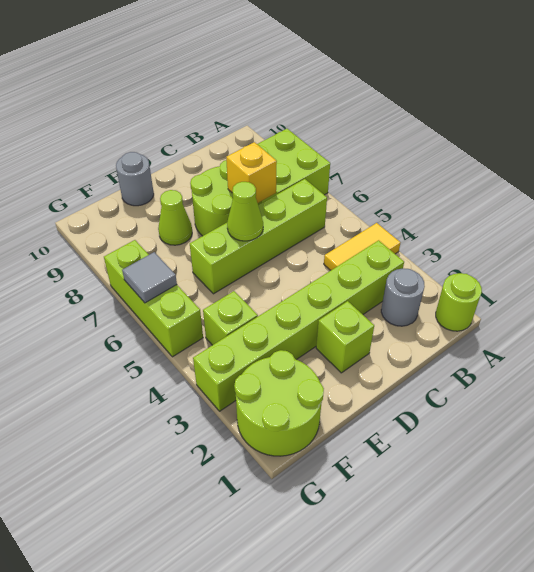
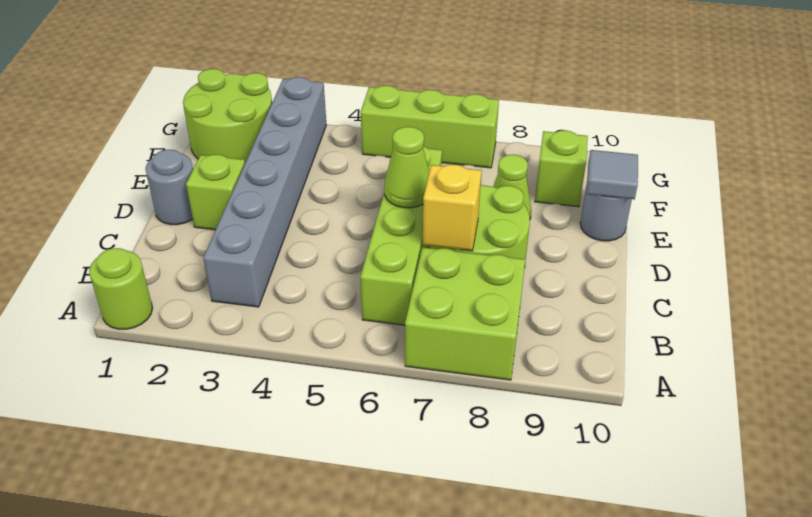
yellow 1x2 tile [324,223,400,270] -> none
grey 1x1 round brick [381,268,425,326] -> grey 1x1 round brick moved to [145,150,193,225]
lime 1x6 brick [193,240,404,411] -> grey 1x6 brick [203,77,326,307]
lime 1x1 brick [203,291,258,345] -> lime 1x1 brick moved to [535,130,588,207]
grey 1x1 tile [122,252,177,303] -> grey 1x1 tile moved to [586,150,638,199]

